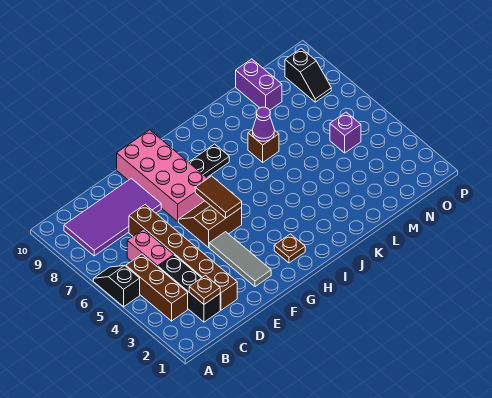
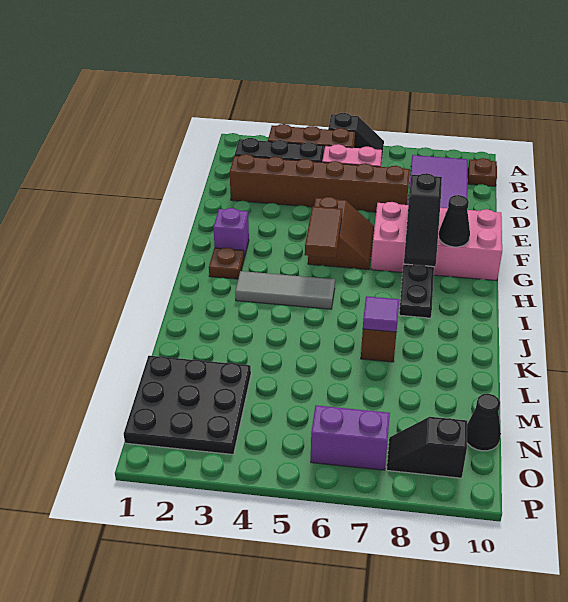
brown 1x1 plate [189,275,220,304] -> brown 1x1 plate moved to [468,158,497,186]
grey 1x3 tile [209,232,271,287] -> grey 1x3 tile moved to [235,271,335,309]
none -> black 1x3 slope [404,173,442,266]
brown 1x2 tile [195,176,242,218] -> brown 1x2 tile turned to [305,207,342,258]
none -> black 1x1 cone [439,195,470,247]
purple 1x1 cone [253,107,274,141] -> purple 1x1 tile [363,296,399,332]
none -> black 3x3 plate [124,356,251,454]
purple 1x2 brick [236,59,282,110] -> purple 1x2 brick moved to [311,405,390,470]
purple 1x1 brick [330,112,361,153] -> purple 1x1 brick moved to [213,208,249,258]
none -> black 1x1 cone [467,394,501,451]

